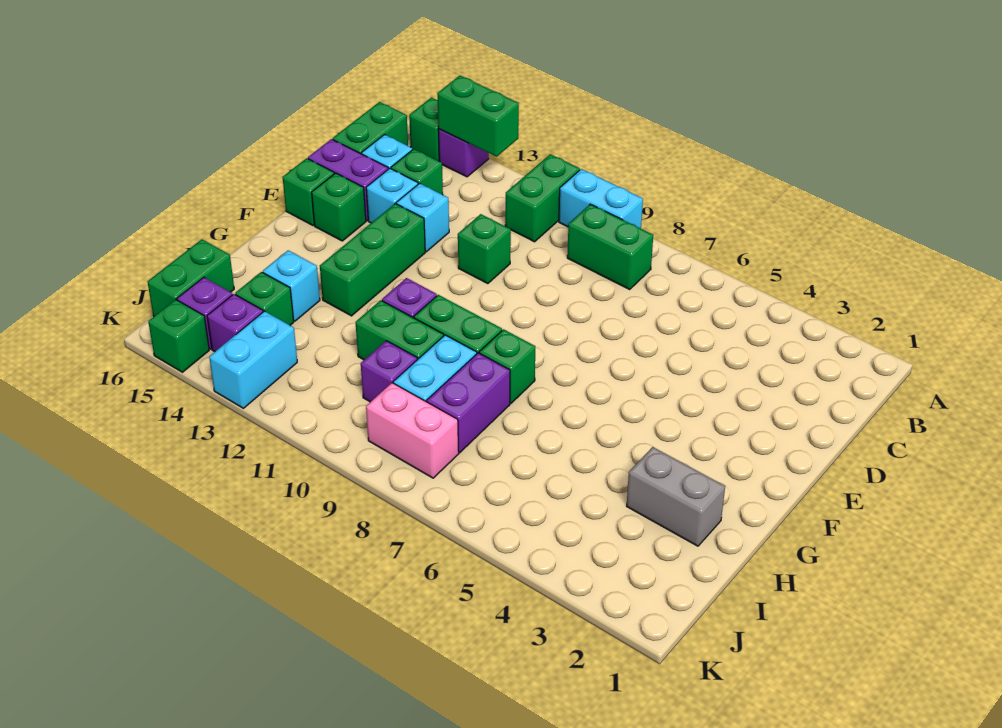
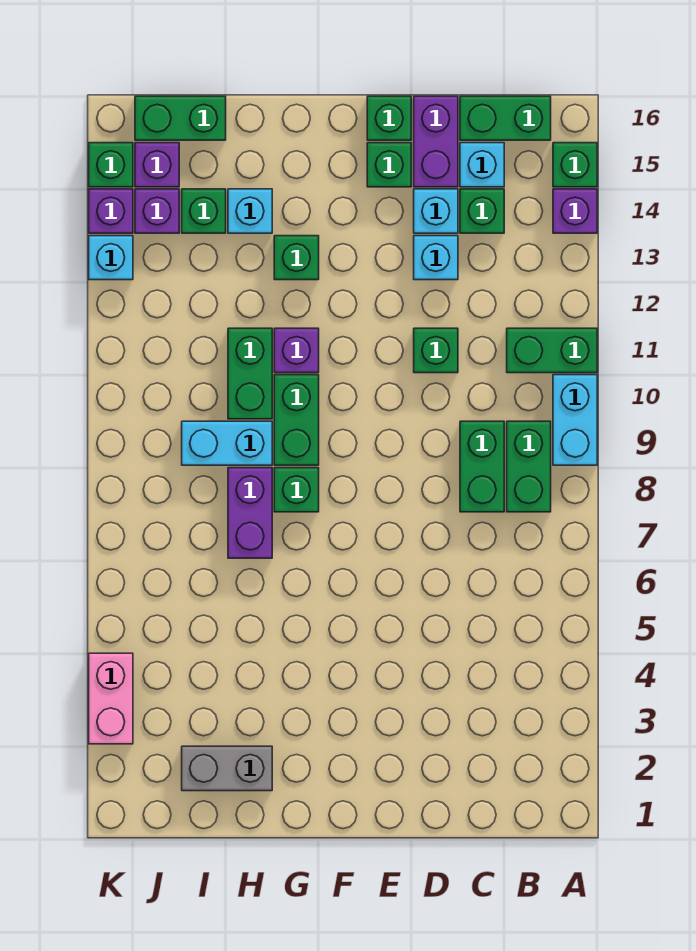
green 1x2 brick [437,76,519,157] -> green 1x2 brick moved to [460,421,504,512]
green 1x3 brick [320,204,425,316] -> green 1x1 brick [274,236,319,280]
grey 1x2 brick [627,447,725,546] -> grey 1x2 brick turned to [182,746,272,791]
purple 1x2 brick [427,353,510,453] -> purple 1x2 brick turned to [228,468,272,558]
purple 1x1 brick [361,341,417,402] -> purple 1x1 brick moved to [89,189,133,233]
pink 1x2 brick [366,383,459,478] -> pink 1x2 brick moved to [89,653,133,744]
cyan 1x2 brick [209,311,297,408] -> cyan 1x1 brick [89,236,133,280]

